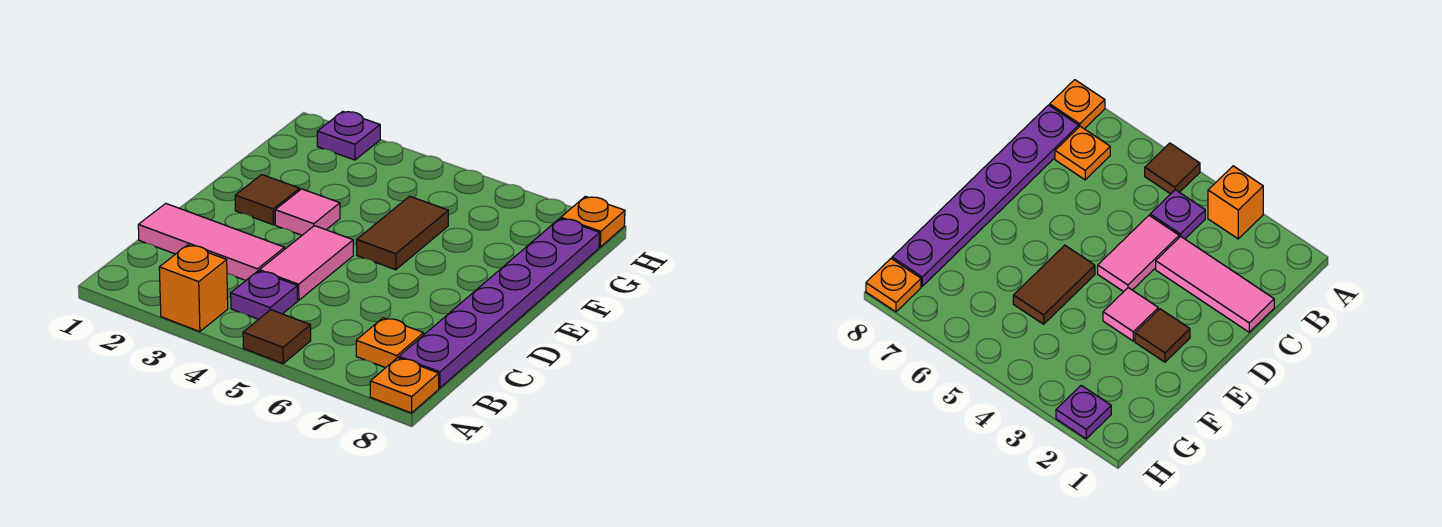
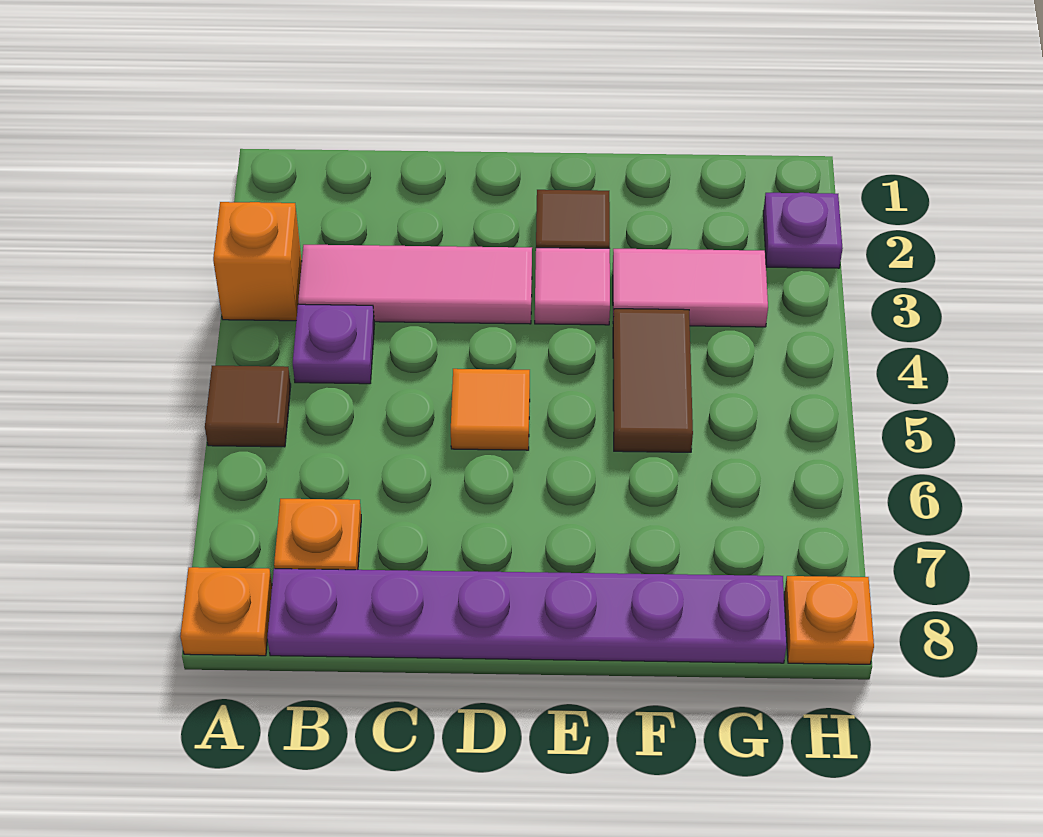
pink 1x3 tile [138,204,285,280] -> pink 1x3 tile turned to [298,245,532,324]
pink 1x2 tile [260,226,353,300] -> pink 1x2 tile moved to [613,249,768,327]
none -> orange 1x1 tile [451,369,530,450]
brown 1x2 tile [357,196,448,270] -> brown 1x2 tile turned to [613,309,693,452]

